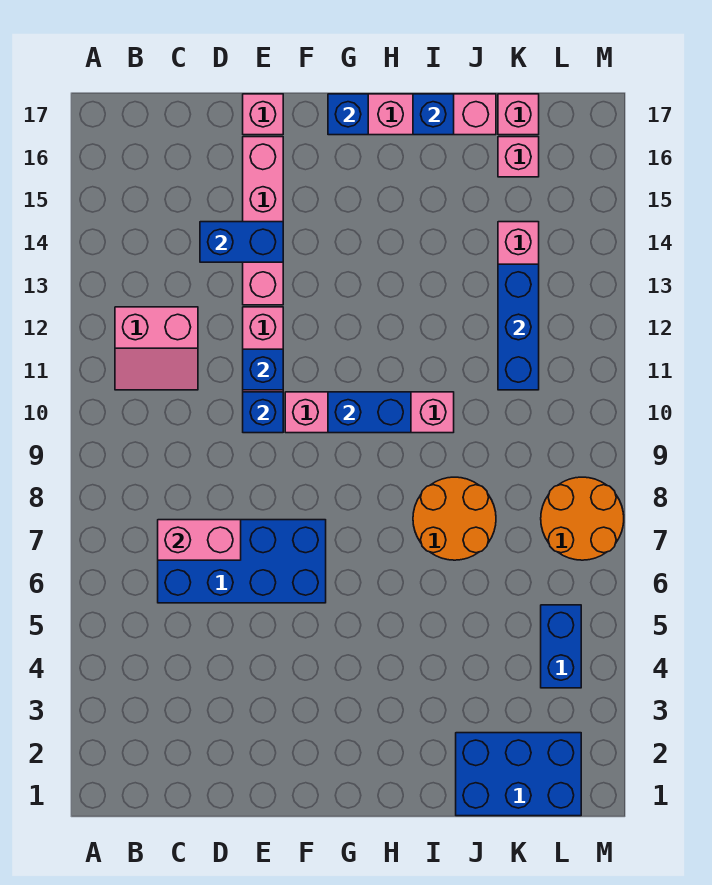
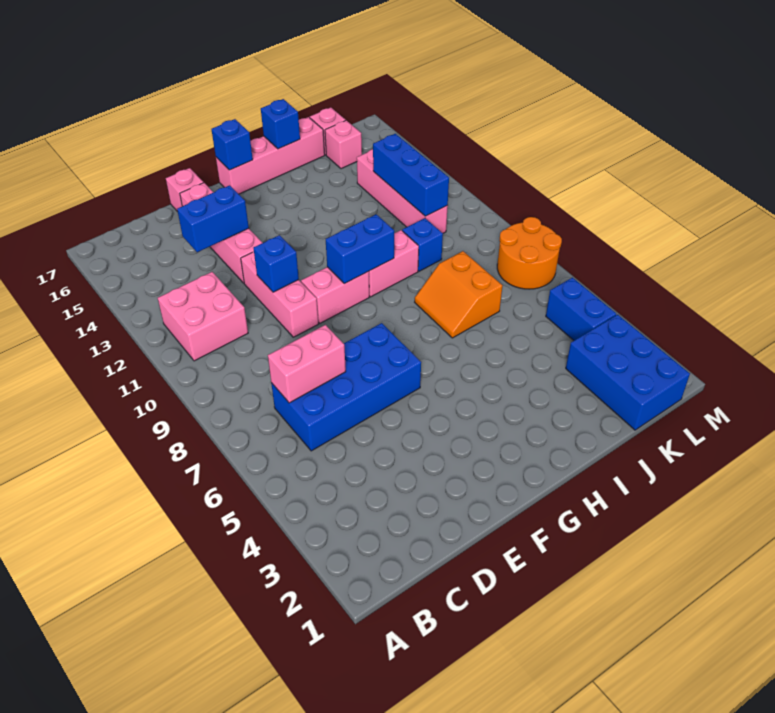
pink 2x2 slope [115,307,198,390] -> pink 2x2 brick [158,272,248,361]
blue 1x1 brick [243,392,283,433] -> blue 1x1 brick moved to [402,218,443,271]
orange 2x2 round brick [413,477,496,560] -> orange 2x2 slope [415,251,503,338]
blue 2x3 brick [456,733,581,816] -> blue 2x3 brick turned to [566,314,690,430]

